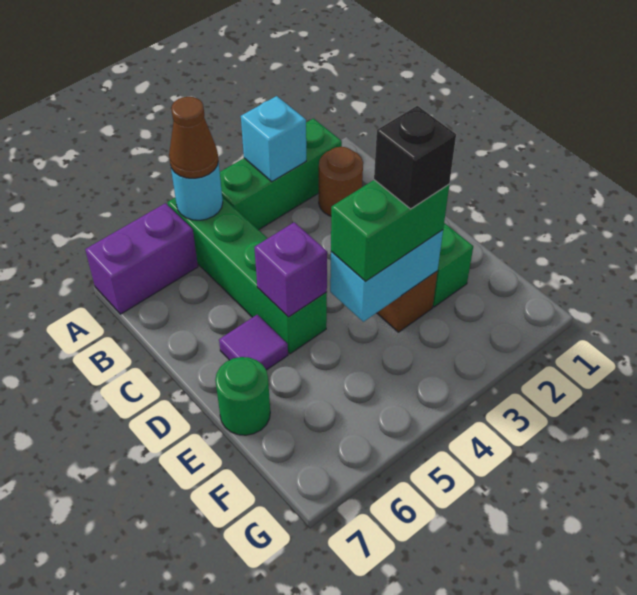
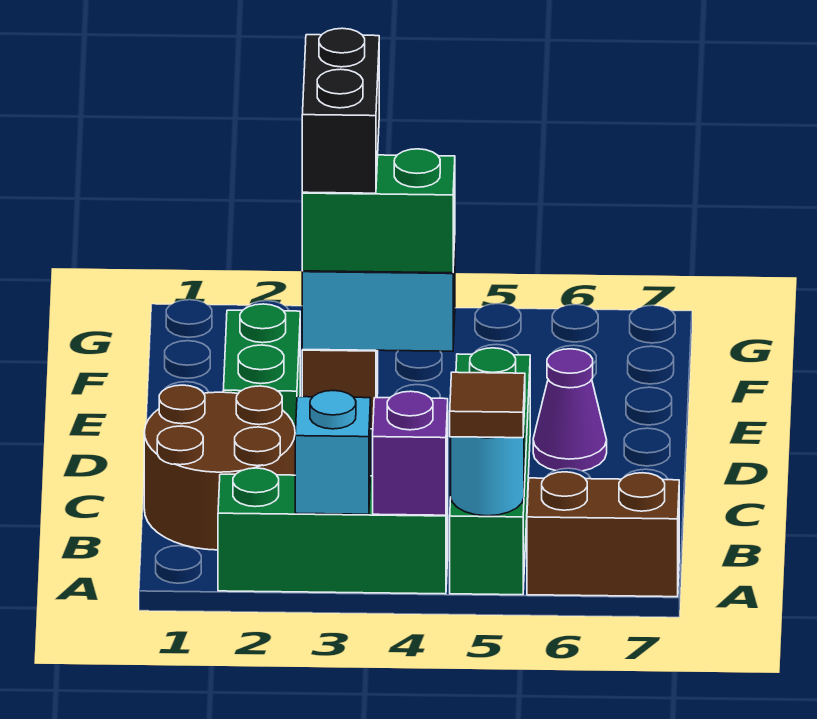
brown 1x1 cone [169,97,218,178] -> brown 1x1 tile [450,372,525,438]
purple 1x2 brick [85,203,198,314] -> brown 1x2 brick [527,472,679,597]
brown 1x1 round brick [319,147,363,216] -> brown 2x2 round brick [144,385,295,550]
purple 1x1 brick [254,222,327,317] -> purple 1x1 brick moved to [373,391,448,515]
purple 1x1 tile [219,315,288,370] -> purple 1x1 cone [533,349,607,471]
black 1x1 brick [374,106,456,209] -> black 1x2 brick [302,28,379,193]
green 1x1 round brick [215,357,270,435] -> none

